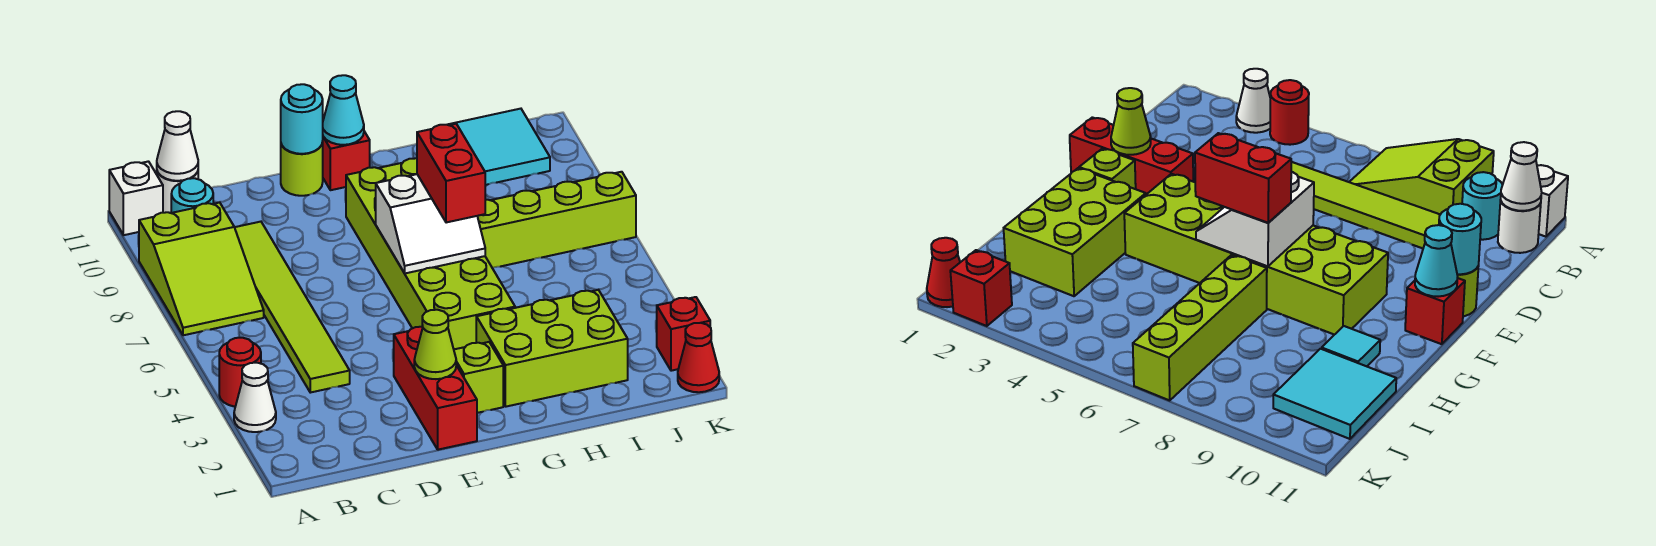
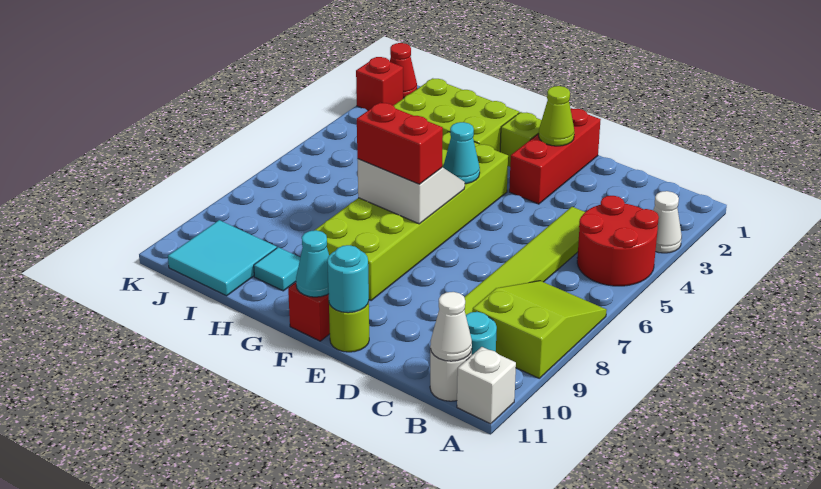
red 1x1 round brick [219,338,261,407] -> red 2x2 round brick [577,196,659,286]
none -> cyan 1x1 cone [443,122,480,184]
red 1x2 brick [417,124,485,223] -> red 1x2 brick turned to [357,103,443,184]
lime 1x4 brick [478,172,636,268] -> none

